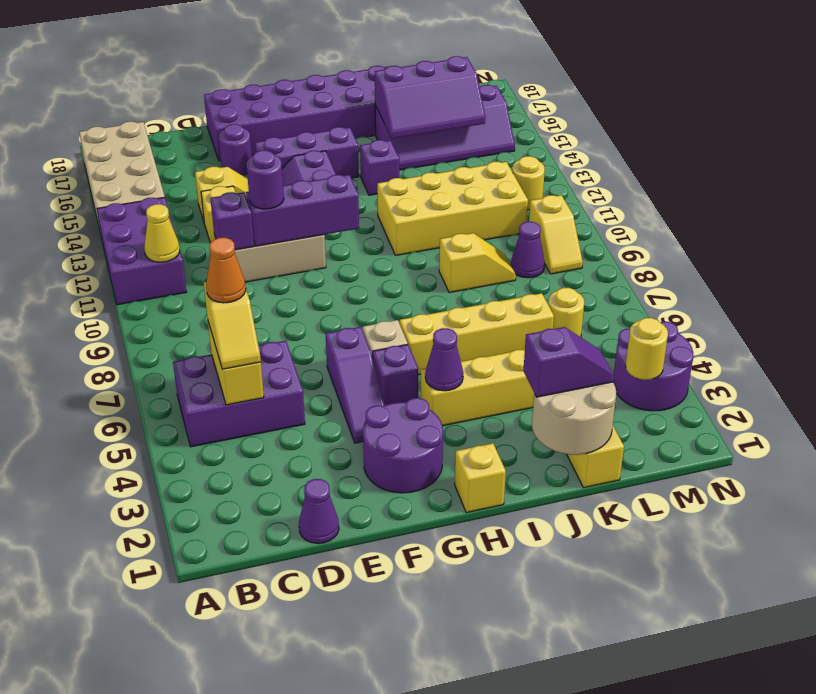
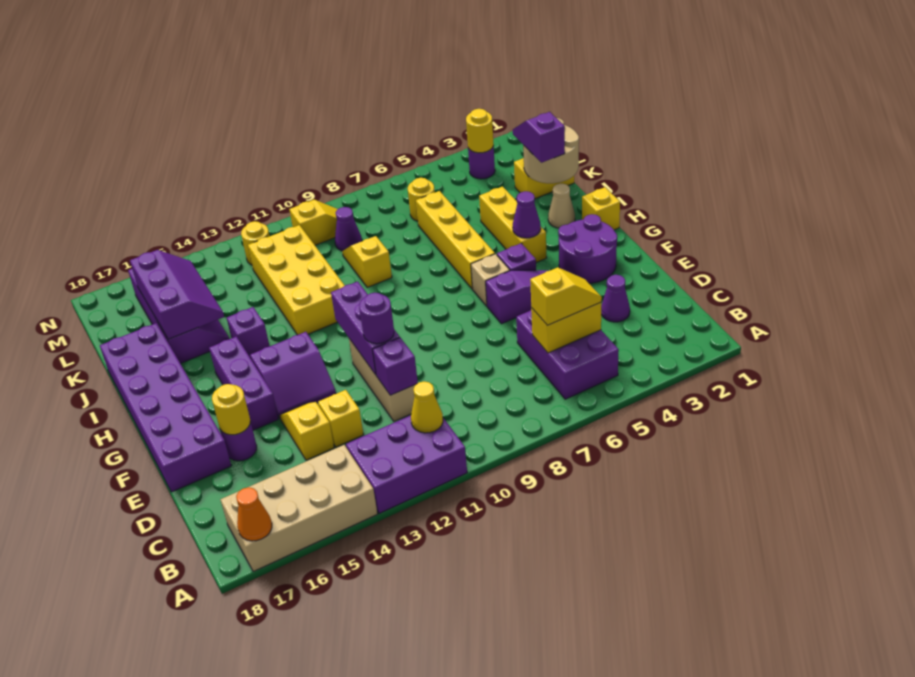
orange 1x1 cone [206,238,246,303] -> orange 1x1 cone moved to [236,487,272,541]
purple 1x1 cone [299,479,339,543] -> purple 1x1 cone moved to [601,275,630,322]
none -> yellow 1x1 round brick [212,384,250,435]
none -> tan 1x1 cone [548,184,575,228]
purple 2x2 round brick [613,322,693,411] -> purple 1x1 round brick [468,146,495,179]

